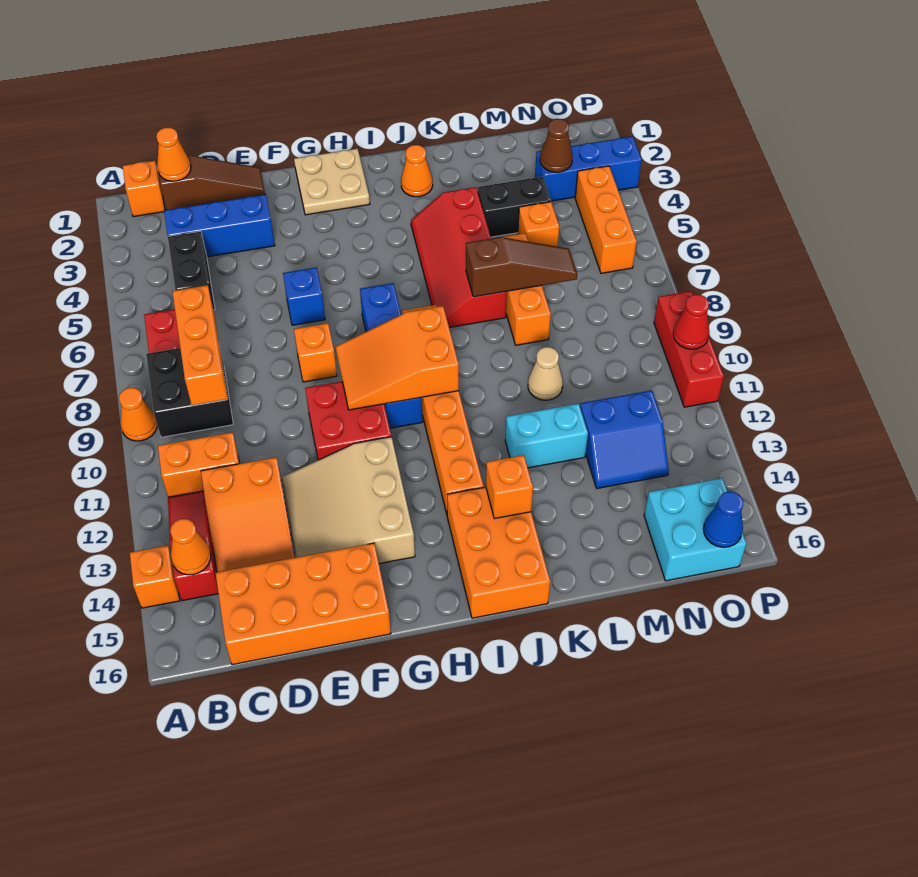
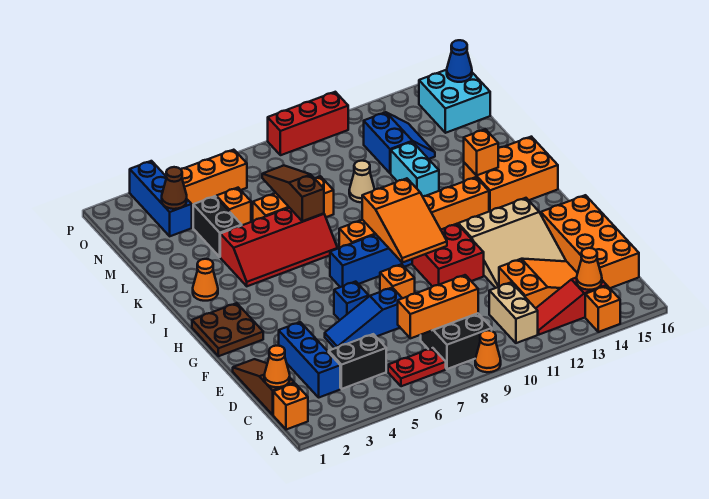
orange 1x2 brick [158,432,240,497] -> tan 1x2 brick [489,282,538,343]
none -> blue 1x3 slope [325,288,402,348]
tan 2x2 plate [294,149,370,215] -> brown 2x2 plate [192,303,263,356]
red 1x1 cone [673,294,709,349] -> none

